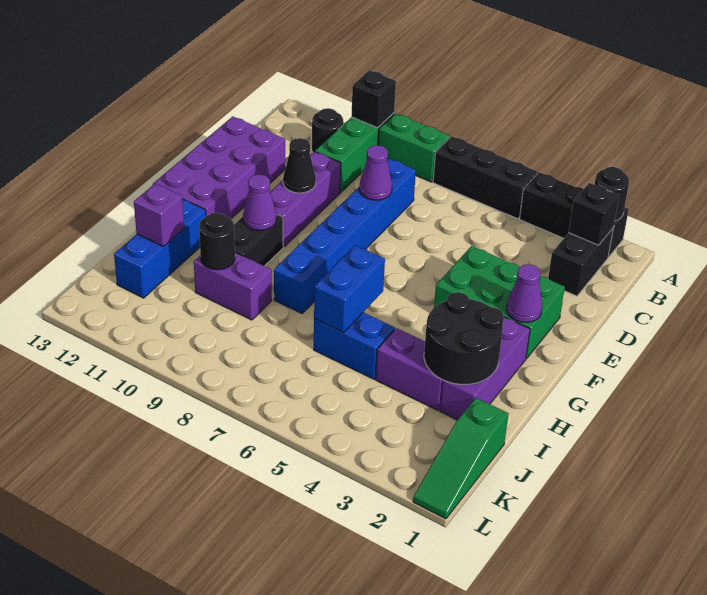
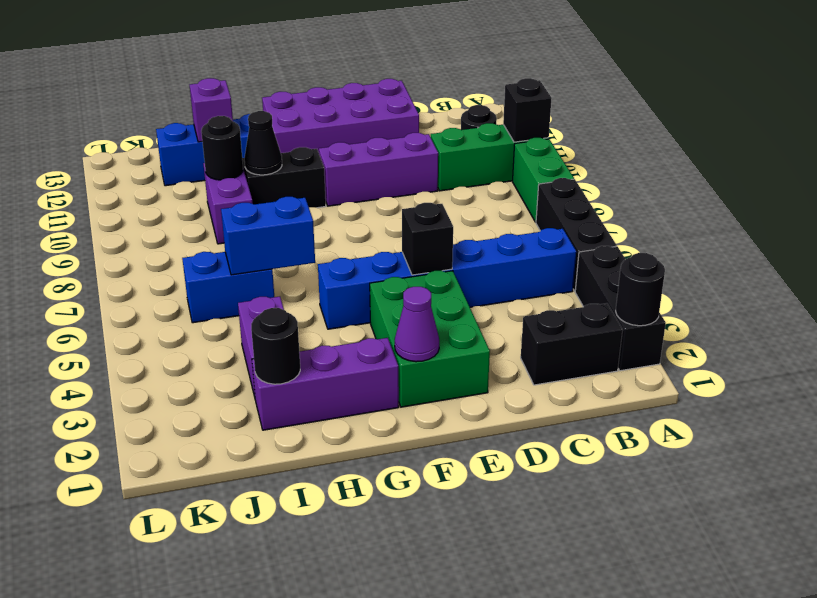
black 1x1 brick [569,183,619,245] -> black 1x1 brick moved to [402,203,453,275]
blue 1x6 brick [274,158,416,313] -> blue 1x6 brick moved to [318,228,576,329]
purple 1x1 cone [359,145,392,200] -> none
black 1x1 cone [283,138,316,193] -> black 1x1 cone moved to [244,111,282,175]
purple 1x1 cone [243,174,277,230] -> none
black 2x2 round brick [424,292,504,384] -> black 1x1 round brick [251,308,300,384]
blue 1x2 brick [314,313,395,379] -> blue 1x2 brick turned to [182,252,274,323]
green 1x3 slope [413,398,508,519] -> none

